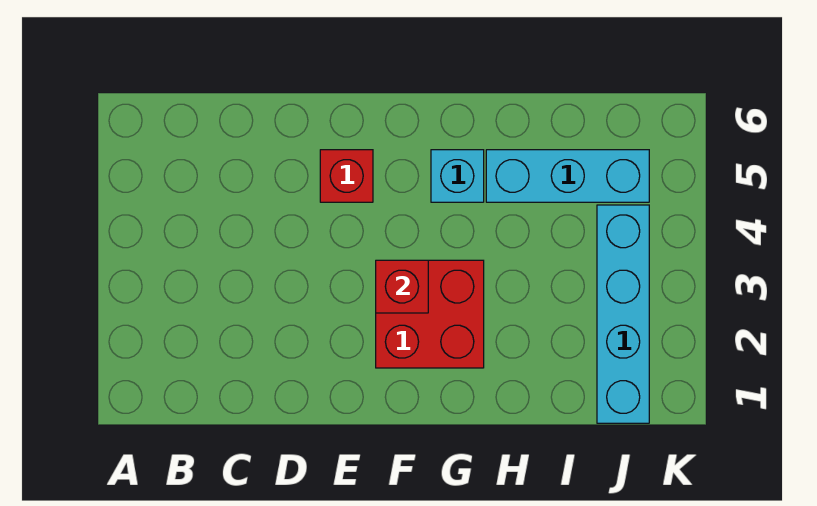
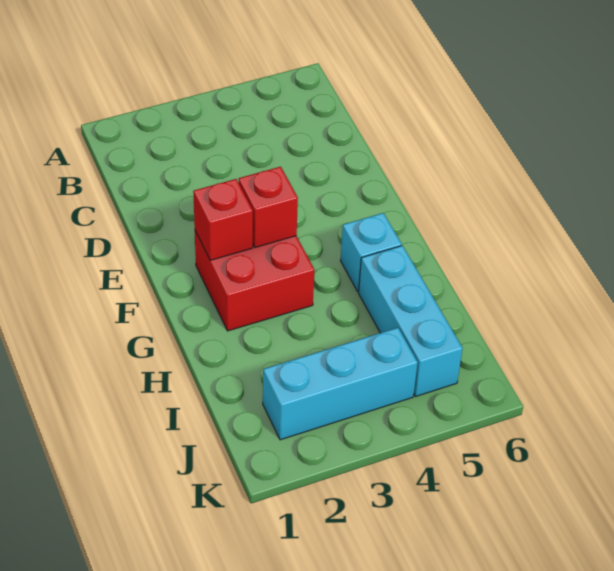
red 1x1 brick [320,150,373,202] -> red 1x1 brick moved to [193,179,253,260]
cyan 1x4 brick [597,205,649,423] -> cyan 1x3 brick [263,328,418,440]

